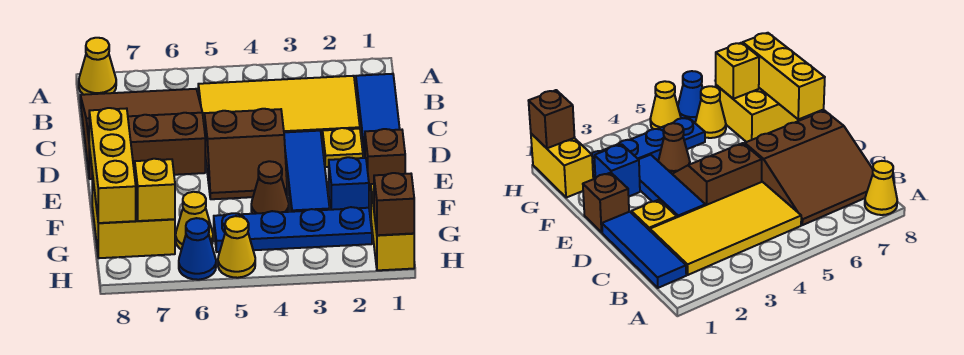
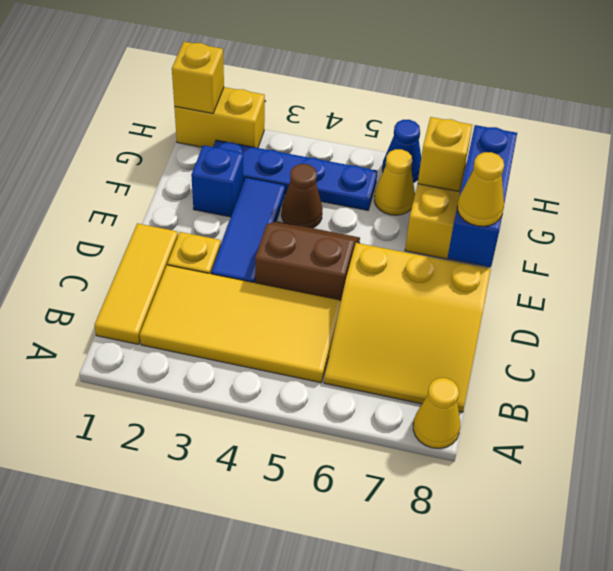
blue 1x3 tile [356,74,400,158] -> yellow 1x3 tile [95,223,178,344]
brown 3x3 slope [80,89,205,179] -> yellow 3x3 slope [324,243,491,412]
brown 1x1 brick [365,129,405,191] -> none
yellow 1x3 brick [89,108,136,223] -> blue 1x3 brick [448,125,517,267]
yellow 1x2 brick [371,184,414,270] -> yellow 1x2 brick turned to [174,87,265,148]
brown 1x1 brick [374,173,414,235] -> yellow 1x1 brick [172,42,224,114]
yellow 1x1 cone [218,216,255,278] -> yellow 1x1 cone moved to [458,152,504,226]

